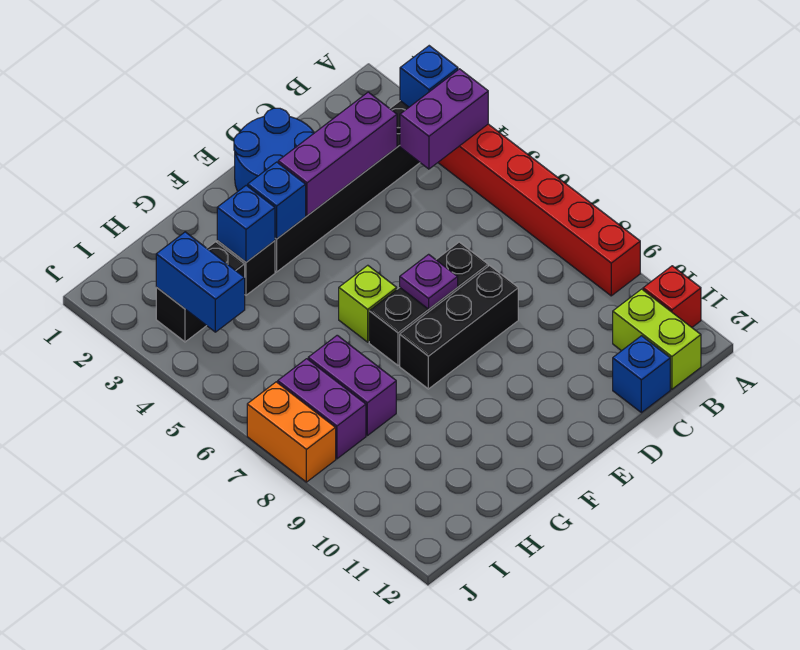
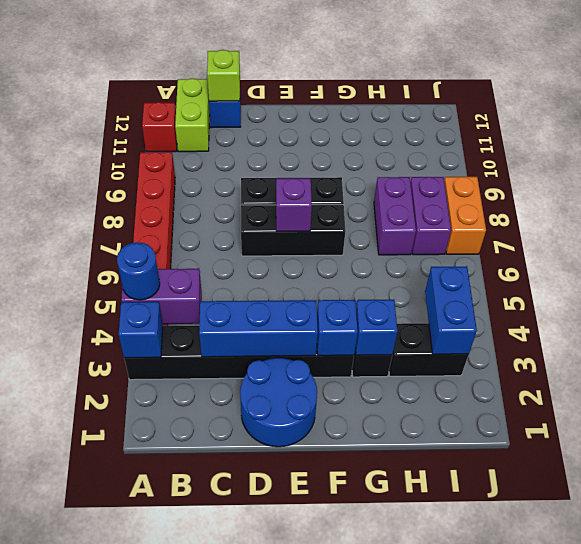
none -> blue 1x1 round brick [117,242,160,300]
purple 1x3 brick [278,92,397,216] -> blue 1x3 brick [199,300,318,357]
purple 1x1 plate [400,254,458,309] -> purple 1x1 brick [276,178,312,231]
lime 1x1 brick [339,265,397,342] -> lime 1x1 brick moved to [207,50,240,101]

